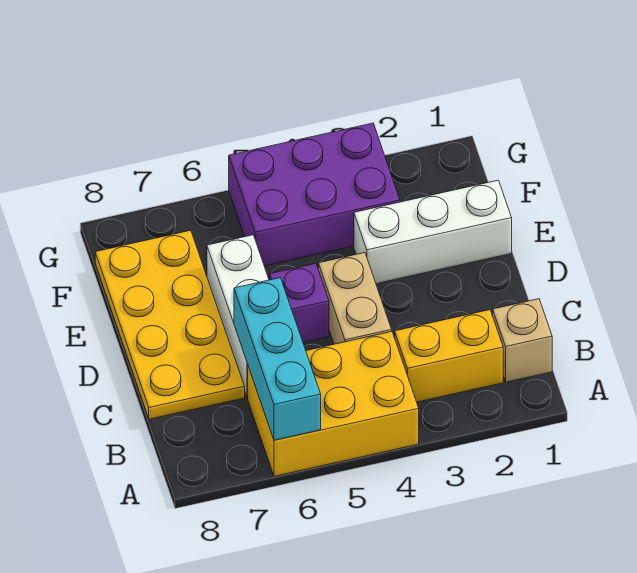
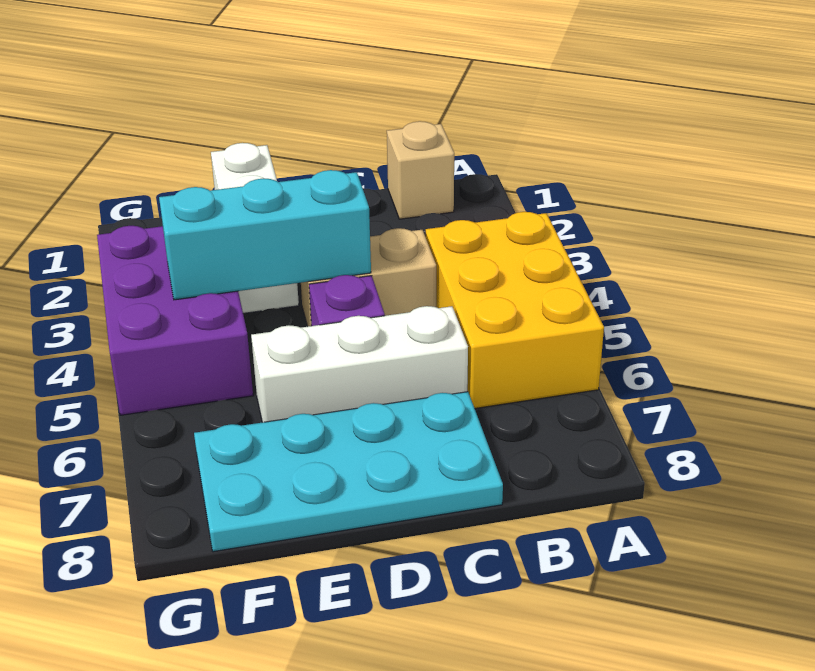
cyan 1x3 brick [234,278,321,440] -> cyan 1x3 brick moved to [159,170,371,300]
yellow 1x2 brick [395,310,503,402] -> none
yellow 2x4 plate [95,230,245,419] -> cyan 2x4 plate [194,392,503,552]

